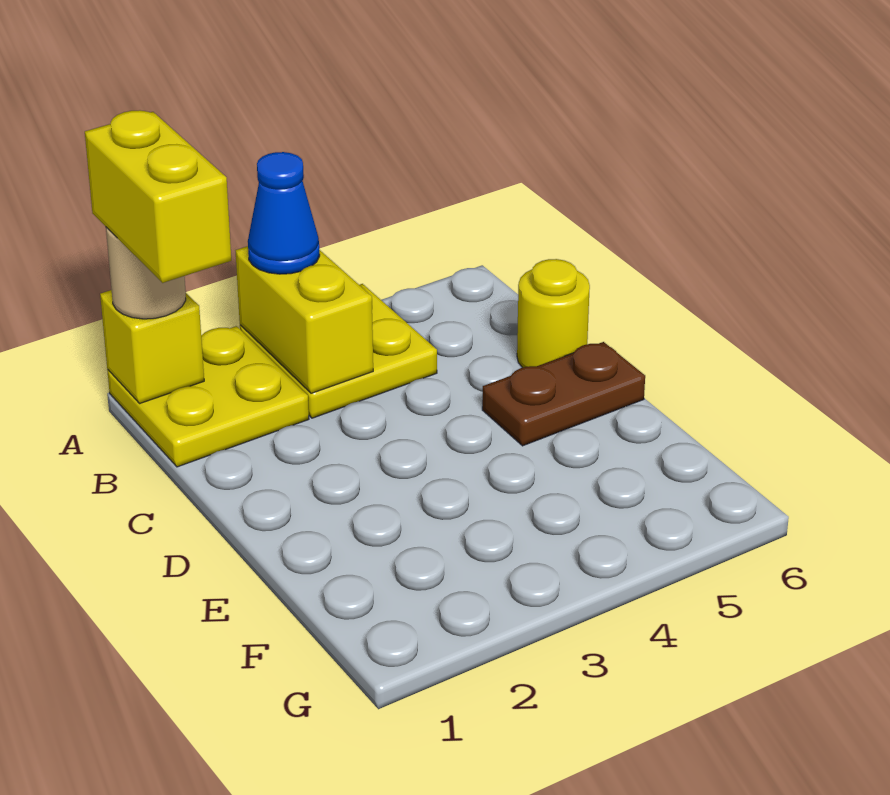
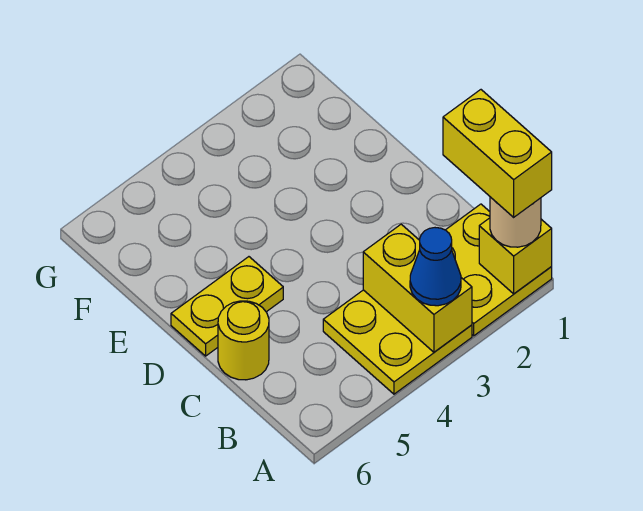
brown 1x2 plate [482,342,645,446] -> yellow 1x2 plate [171,257,283,356]

